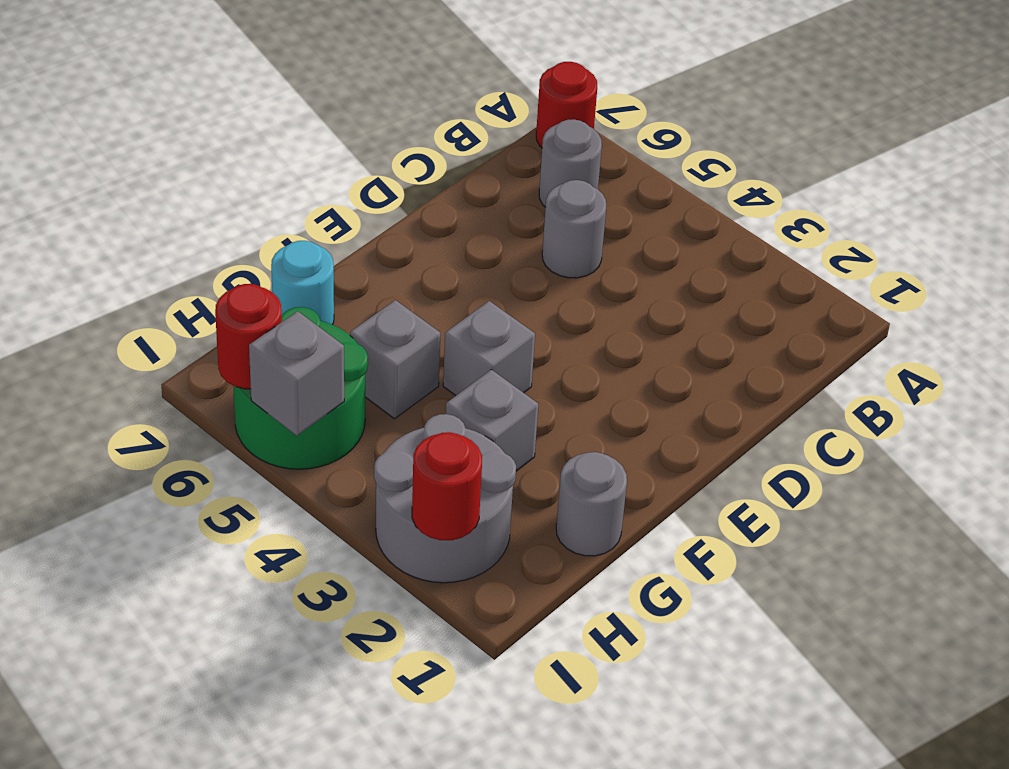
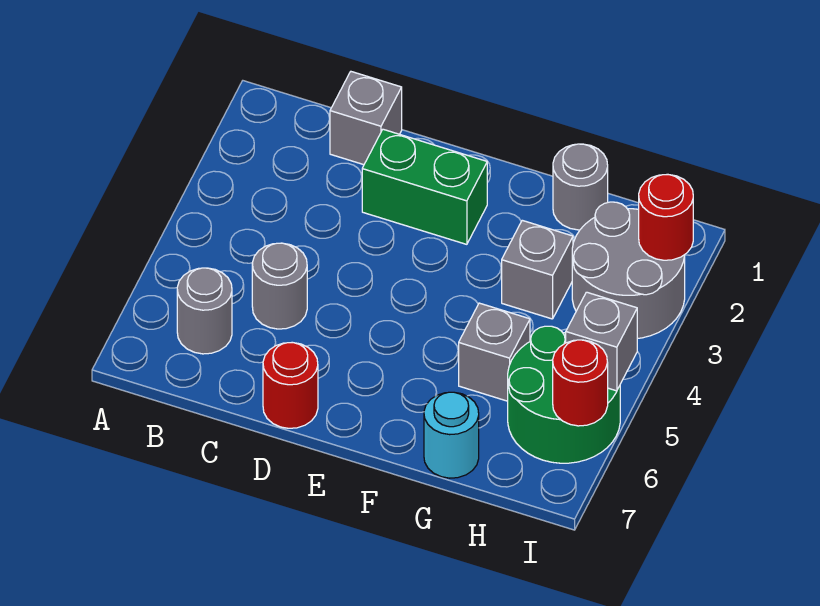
red 1x1 round brick [536,62,597,148] -> red 1x1 round brick moved to [263,343,318,428]
none -> green 1x2 brick [362,129,487,244]
grey 1x1 brick [443,301,535,396] -> grey 1x1 brick moved to [330,72,402,165]

